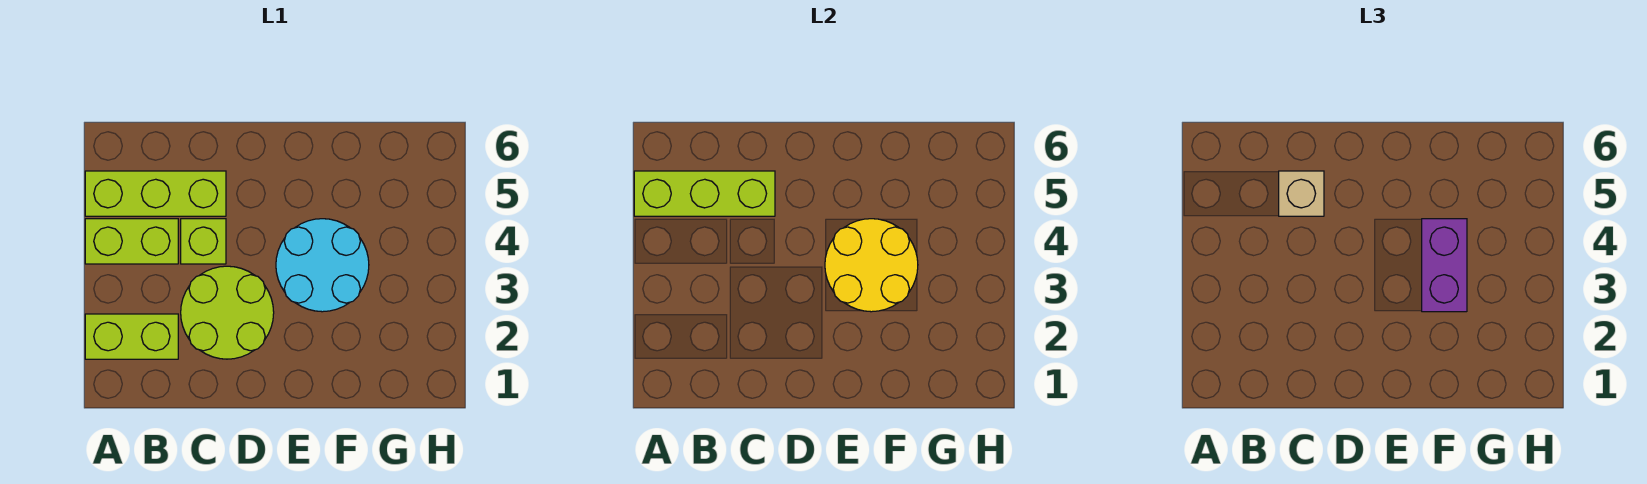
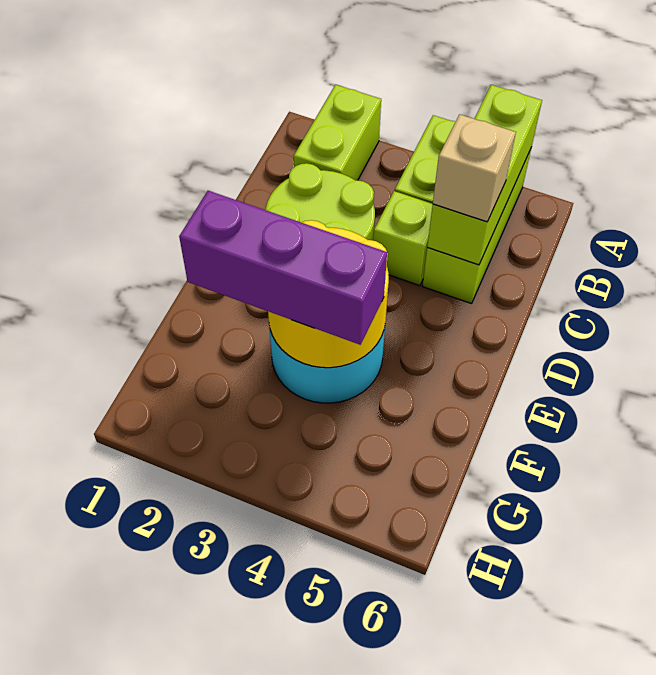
purple 1x2 brick [1422,219,1467,312] -> purple 1x3 brick [179,191,387,345]

